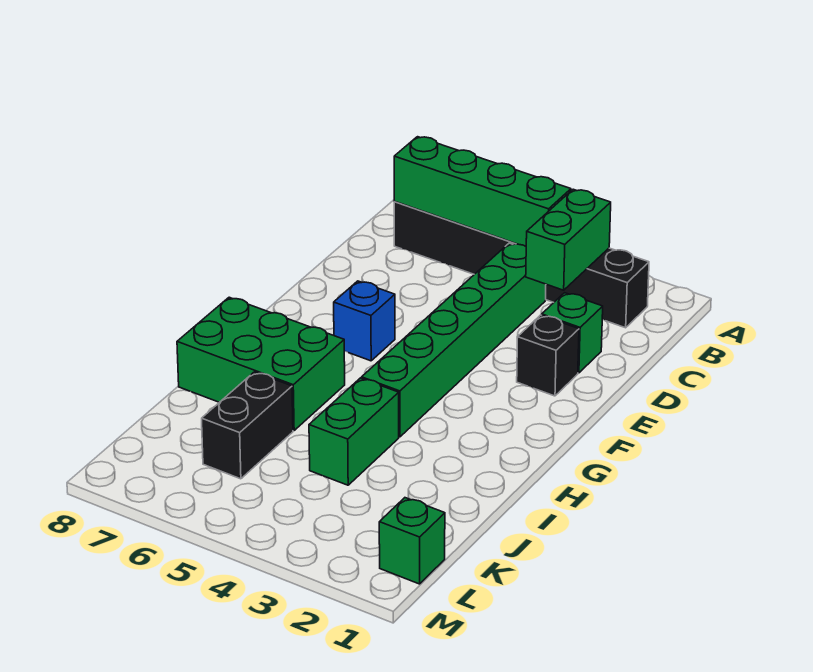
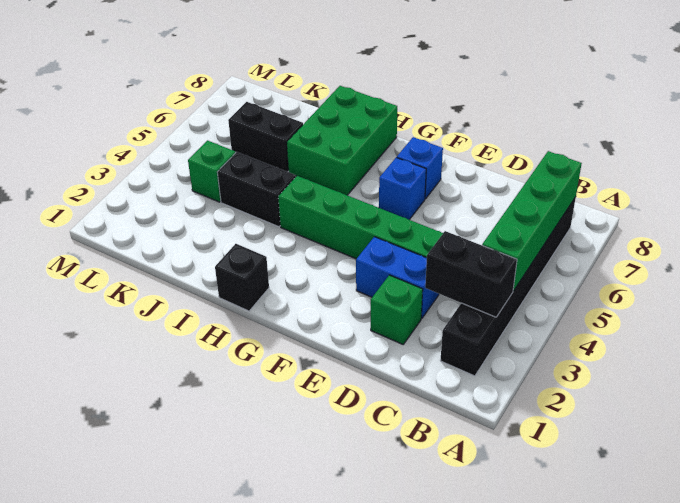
green 1x2 brick [526,189,611,290] -> black 1x2 brick [425,231,517,317]
none -> blue 1x2 brick [356,237,439,319]
black 1x1 brick [517,315,579,396] -> black 1x1 brick moved to [215,244,269,311]
none -> blue 1x1 brick [397,137,443,199]
green 1x2 brick [309,378,399,485] -> black 1x2 brick [217,152,296,227]
green 1x1 brick [379,498,445,584] -> green 1x1 brick moved to [188,141,235,202]

